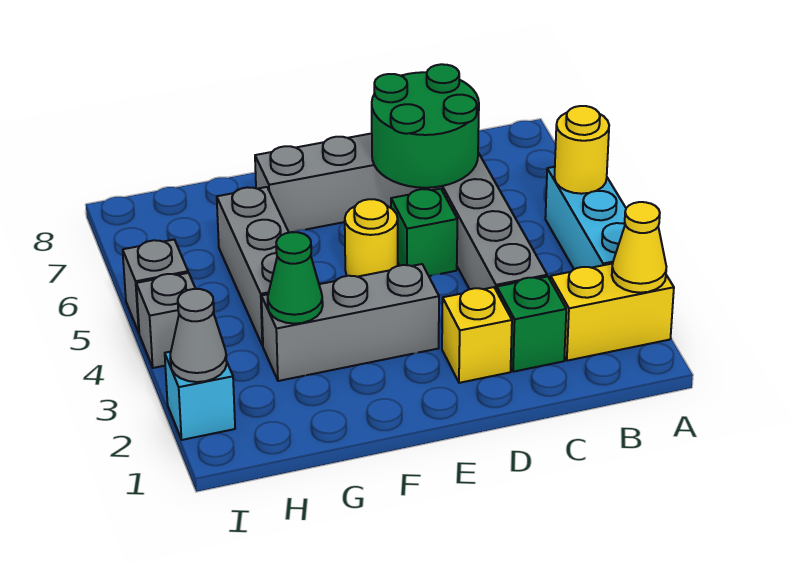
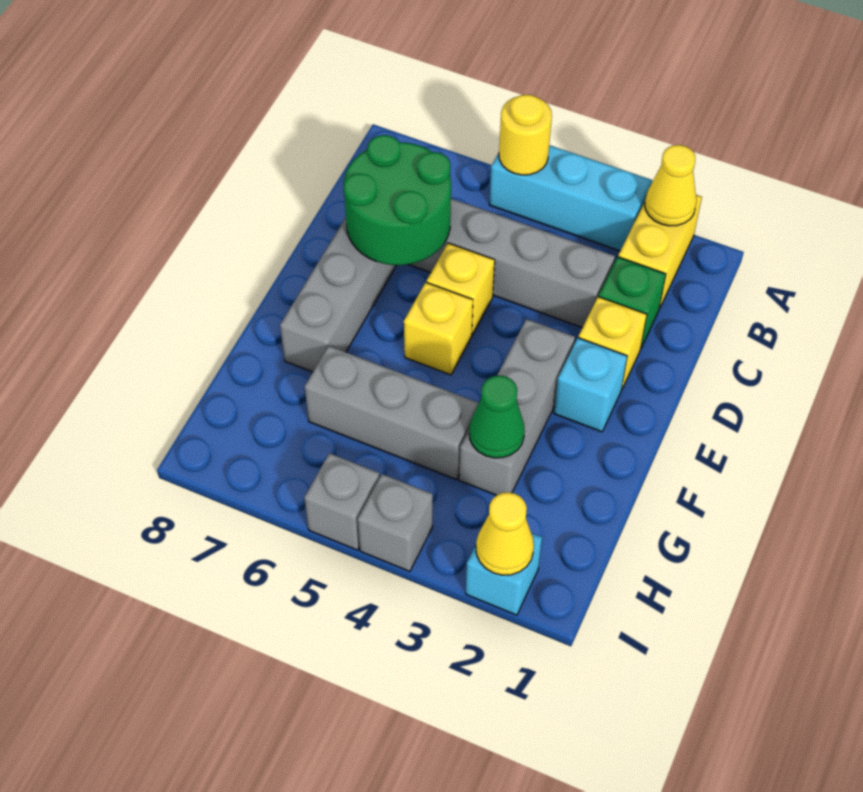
green 1x1 brick [391,189,457,276] -> yellow 1x1 brick [427,243,495,335]
none -> cyan 1x1 brick [554,338,627,432]
yellow 1x1 round brick [345,199,398,277] -> yellow 1x1 brick [404,282,473,375]
grey 1x1 cone [170,289,227,382] -> yellow 1x1 cone [476,492,534,575]

